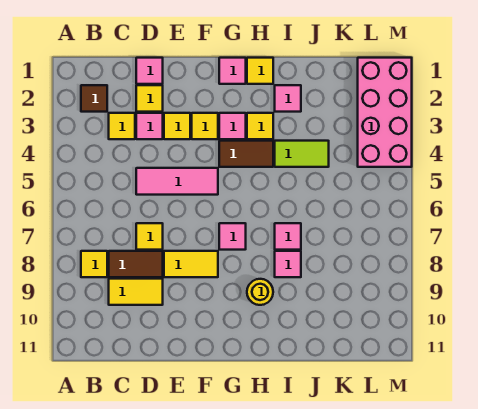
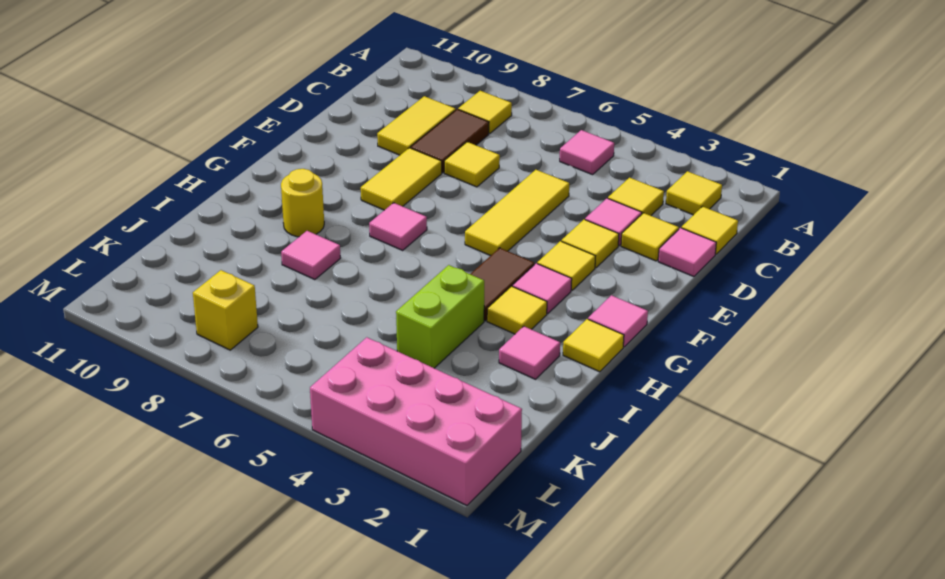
brown 1x1 tile [81,85,107,112] -> yellow 1x1 tile [666,171,722,215]
none -> yellow 1x1 tile [681,206,738,254]
pink 1x3 tile [136,168,218,195] -> yellow 1x3 tile [465,170,569,256]
lime 1x2 tile [275,141,329,167] -> lime 1x2 brick [396,265,484,368]
pink 1x1 tile [275,223,301,250] -> pink 1x1 tile moved to [560,130,614,175]
none -> yellow 1x1 brick [193,270,258,350]

